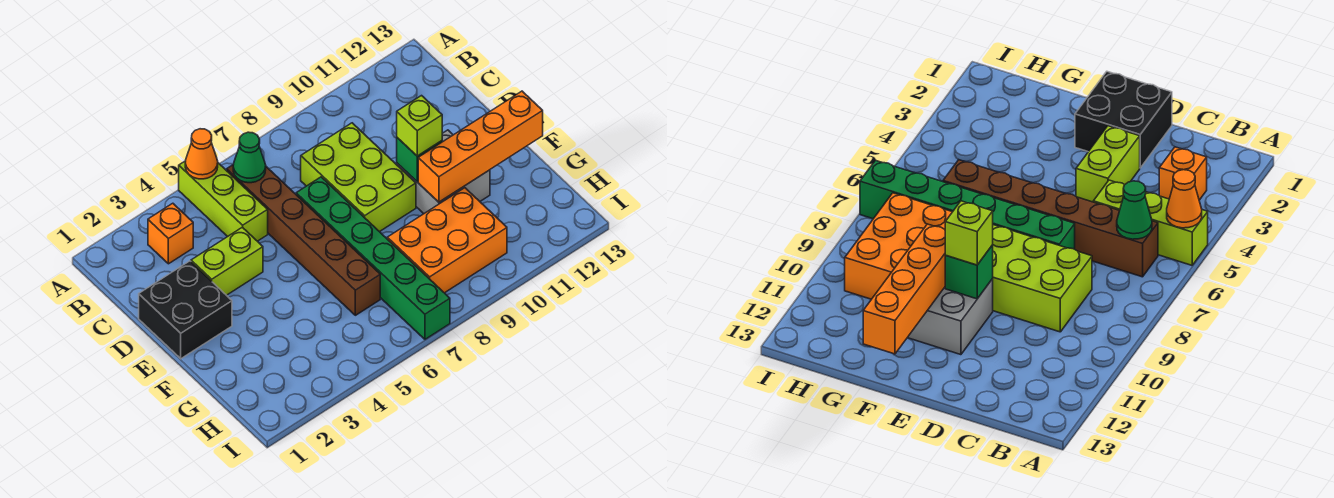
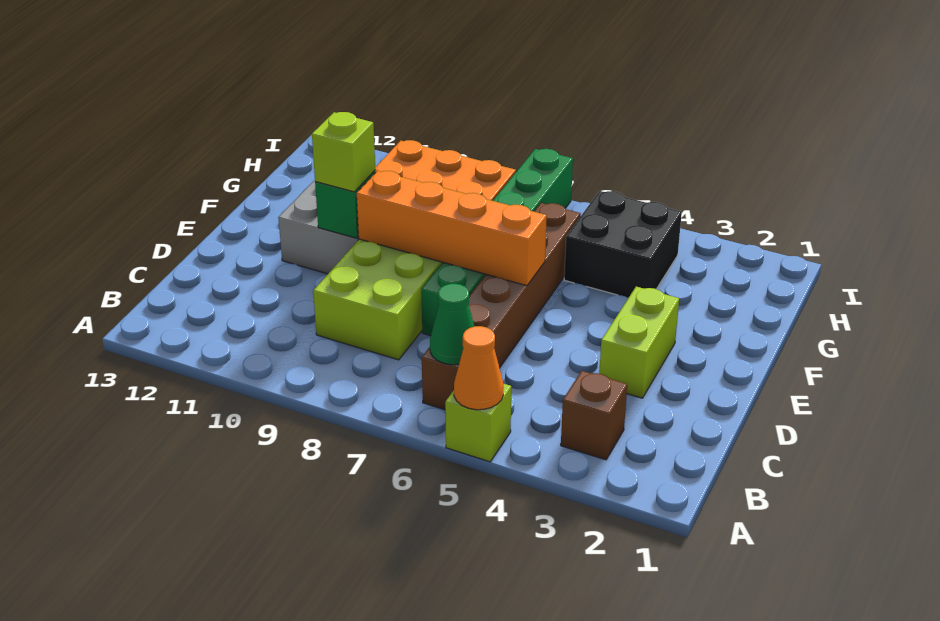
lime 1x3 brick [179,161,268,241] -> lime 1x1 brick [445,384,511,462]
orange 1x1 brick [148,203,193,264] -> brown 1x1 brick [561,371,627,460]
black 2x2 brick [139,261,232,359] -> black 2x2 brick moved to [564,191,682,298]
lime 1x2 brick [191,227,263,295] -> lime 1x2 brick turned to [599,287,679,398]
orange 1x4 brick [418,91,543,202] -> orange 1x4 brick moved to [357,171,547,286]

